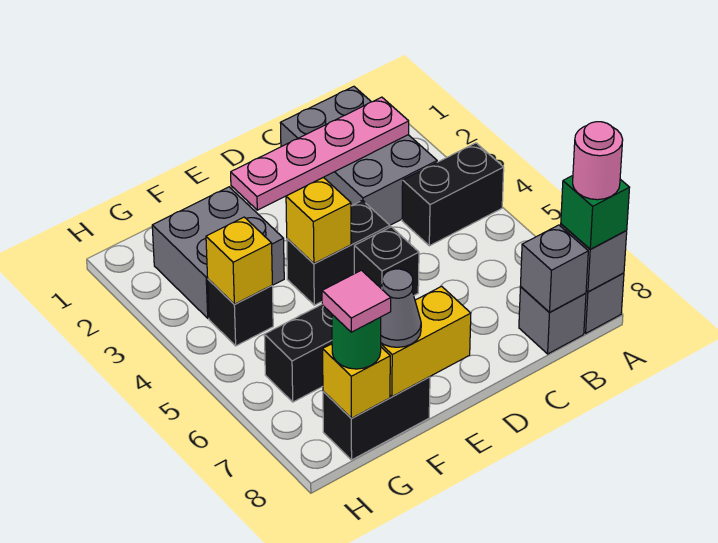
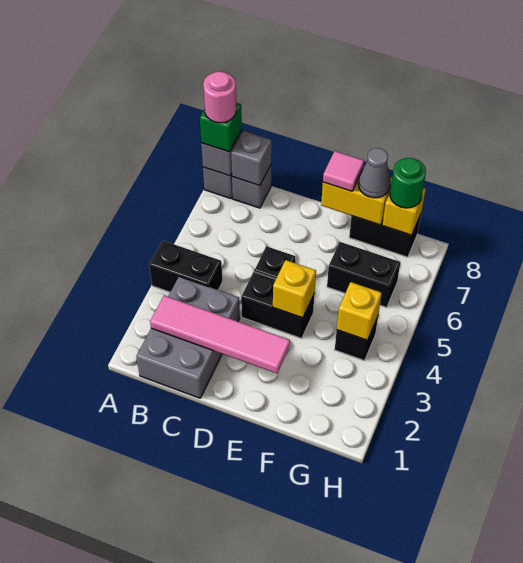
pink 1x4 plate [231,97,409,210] -> pink 1x4 tile [150,296,290,373]
grey 2x2 brick [152,187,284,318] -> none
pink 1x1 tile [322,270,391,332] -> pink 1x1 tile moved to [323,151,364,191]

